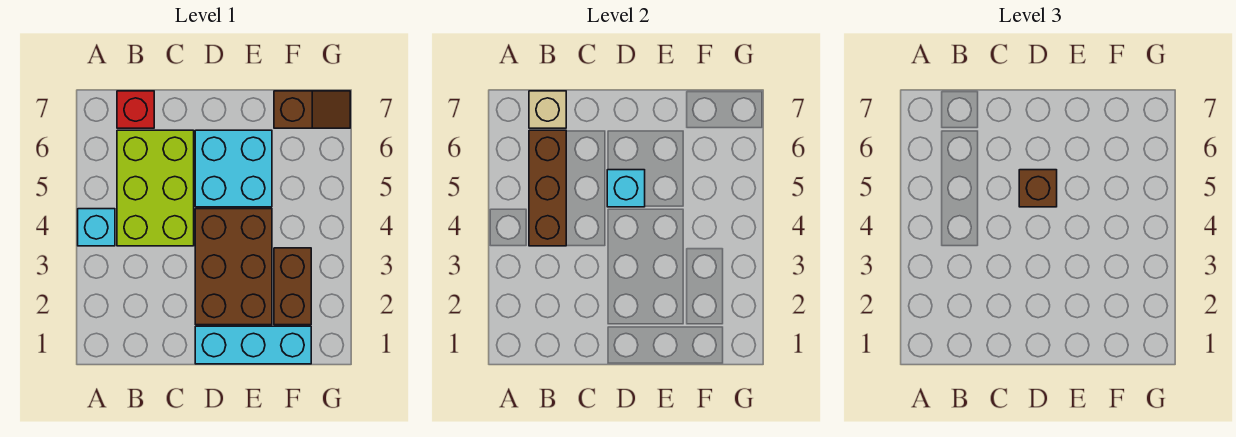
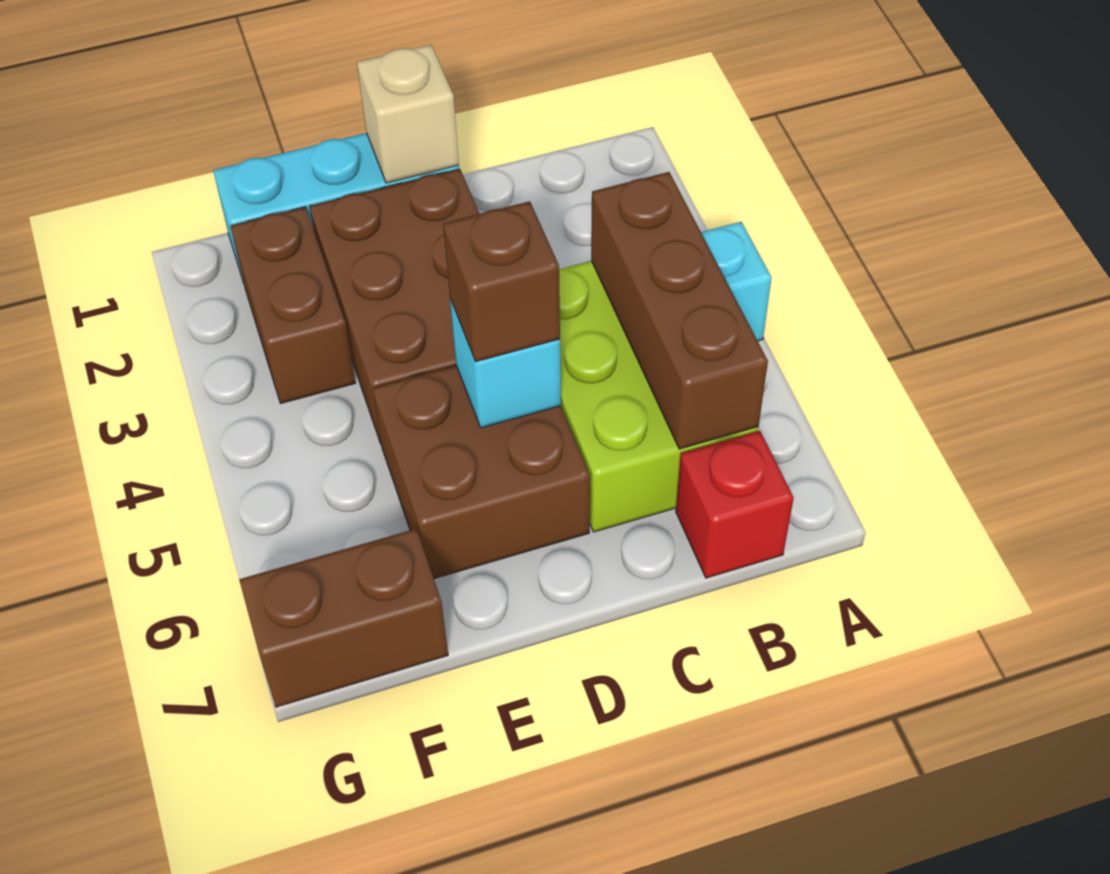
tan 1x1 brick [529,91,566,128] -> tan 1x1 brick moved to [357,45,459,183]
cyan 2x2 brick [195,130,272,207] -> brown 2x2 brick [373,366,590,578]
brown 1x2 slope [274,91,350,128] -> brown 1x2 brick [239,529,448,707]

